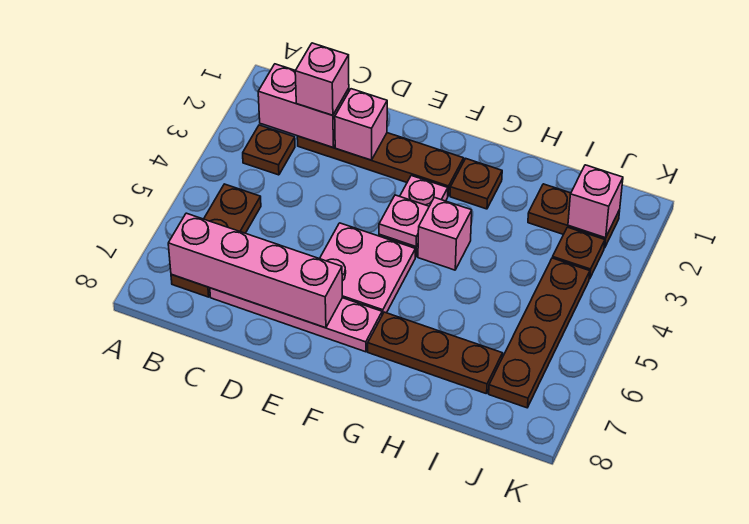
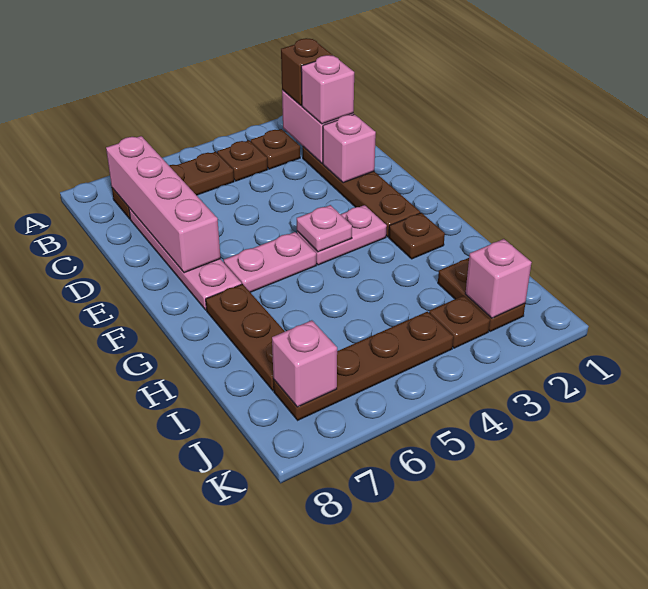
none -> brown 1x1 brick [281,38,333,106]
none -> brown 1x1 plate [217,140,268,181]
pink 2x2 plate [320,223,415,315] -> pink 1x2 plate [223,232,316,292]
pink 1x1 brick [418,197,472,270] -> pink 1x1 brick moved to [272,320,337,407]

